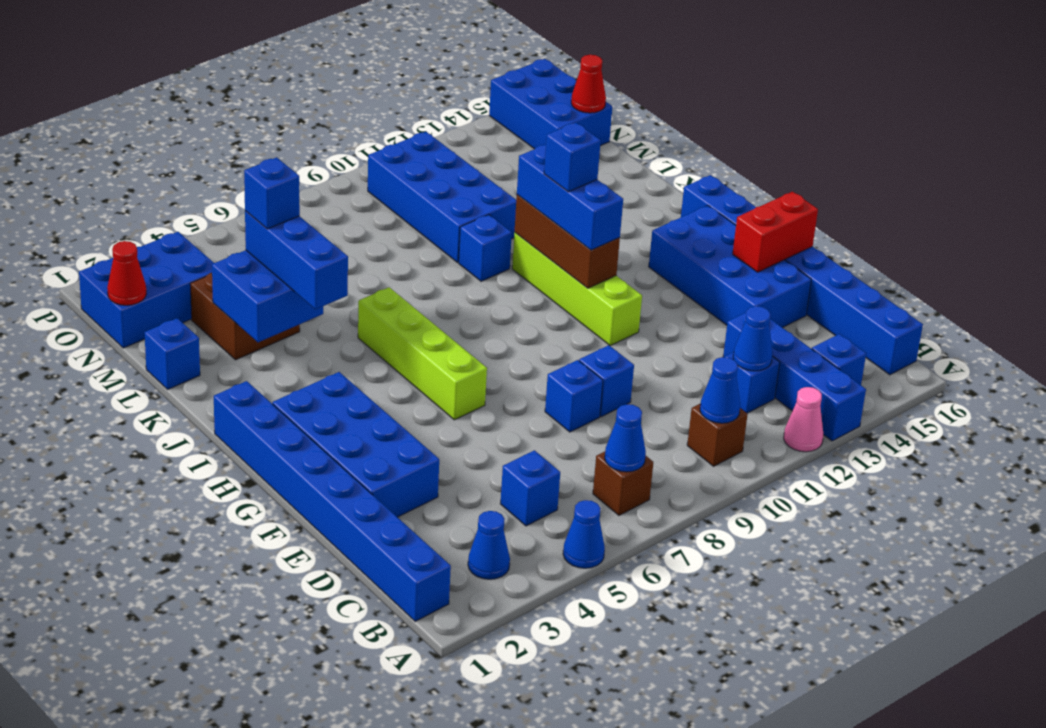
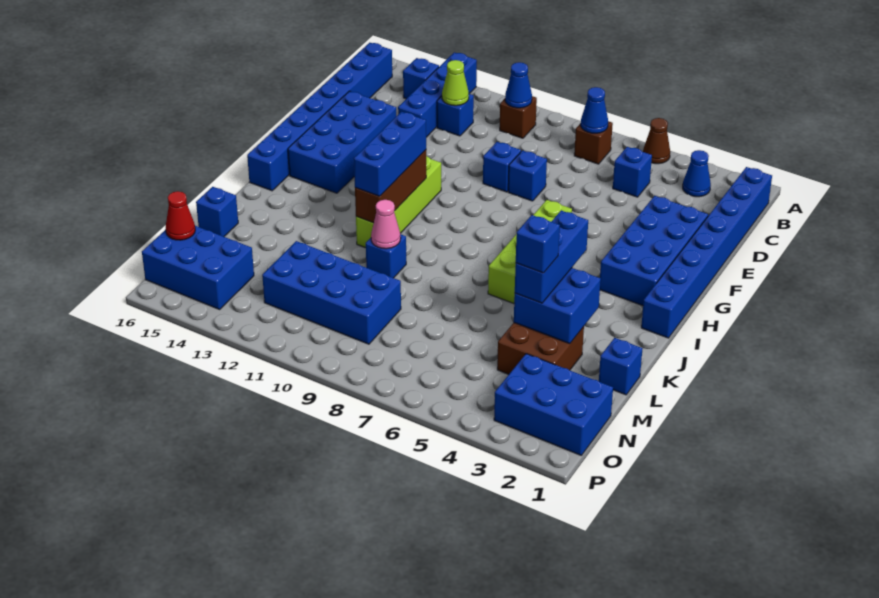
blue 1x1 cone [563,500,605,568] -> brown 1x1 cone [643,118,670,164]
pink 1x1 cone [784,387,823,452] -> pink 1x1 cone moved to [371,200,401,249]
blue 1x1 cone [733,306,773,371] -> lime 1x1 cone [442,60,469,106]
red 1x2 brick [733,192,818,272] -> none
blue 1x1 brick [544,123,601,192] -> blue 1x1 brick moved to [196,187,238,237]
blue 2x4 brick [368,132,516,262] -> blue 2x4 brick turned to [262,241,401,344]
red 1x1 cone [107,241,146,305] -> none
blue 2x3 brick [489,59,612,149] -> blue 2x3 brick turned to [142,226,254,309]

